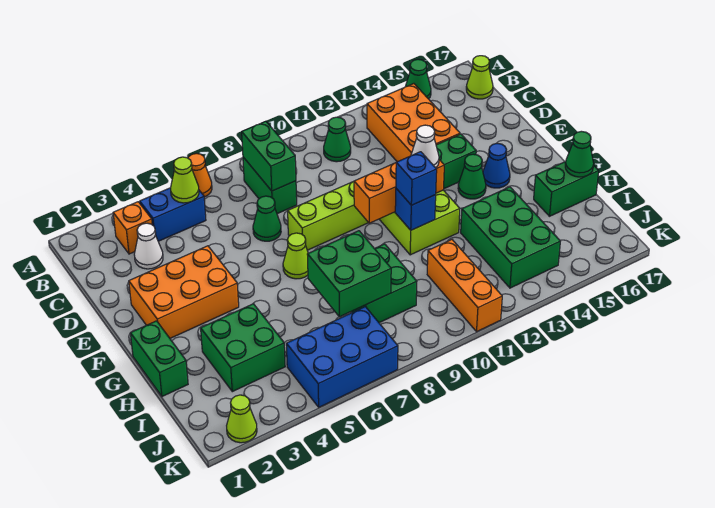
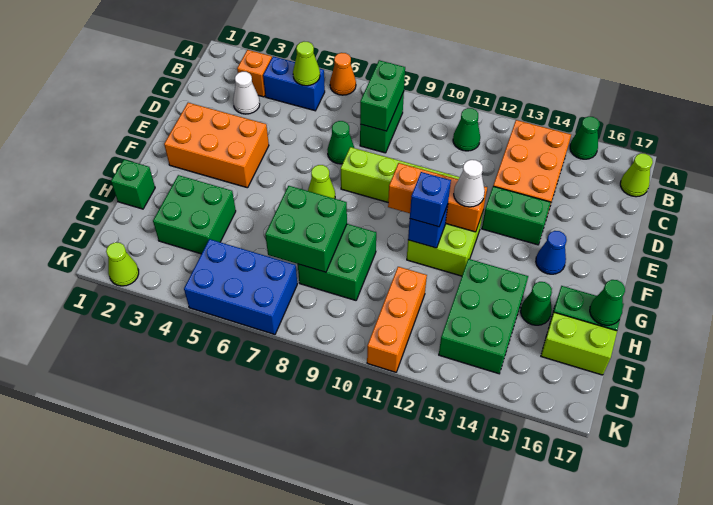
green 1x1 cone [458,154,486,199] -> green 1x1 cone moved to [521,282,552,325]
green 1x2 brick [130,321,188,396] -> green 1x1 brick [111,160,155,209]
none -> lime 1x2 brick [541,312,617,375]

